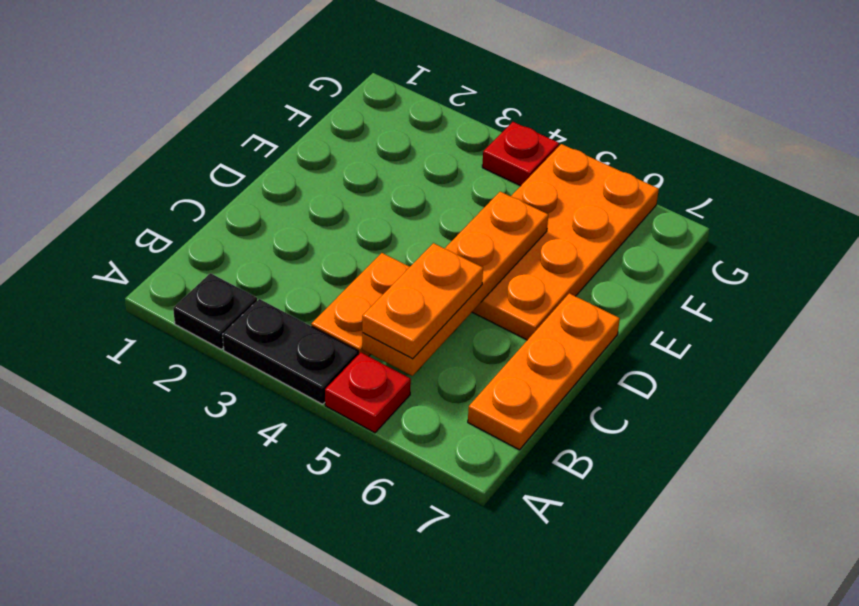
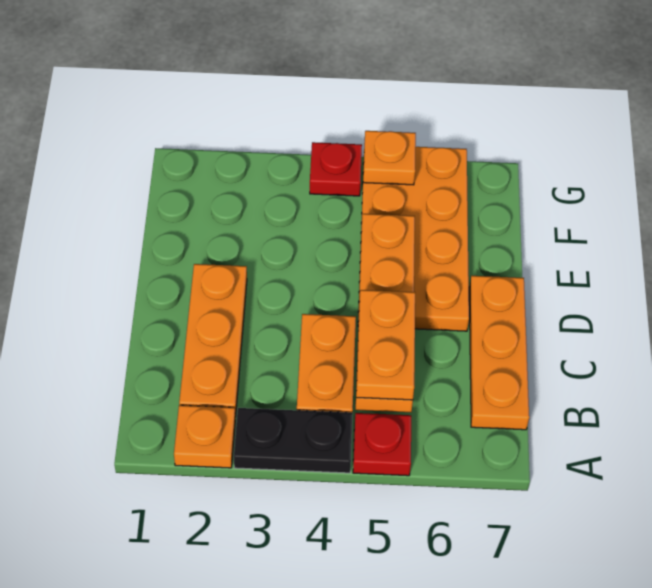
black 1x1 plate [173,273,257,349] -> orange 1x1 plate [174,405,235,468]
none -> orange 1x3 plate [179,264,247,417]
none -> orange 1x1 plate [363,131,416,185]

